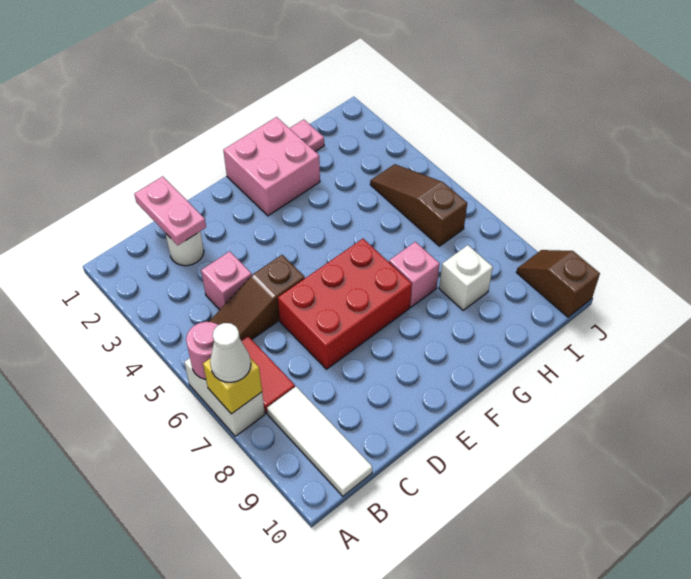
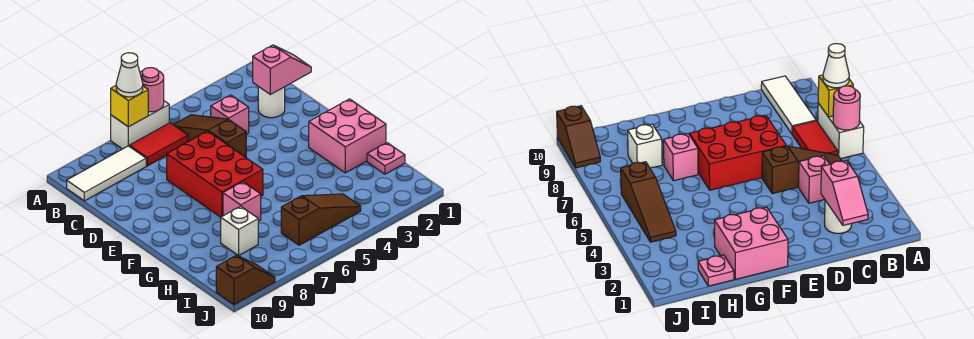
pink 1x2 plate [134,176,206,245] -> pink 1x2 slope [253,45,311,94]

